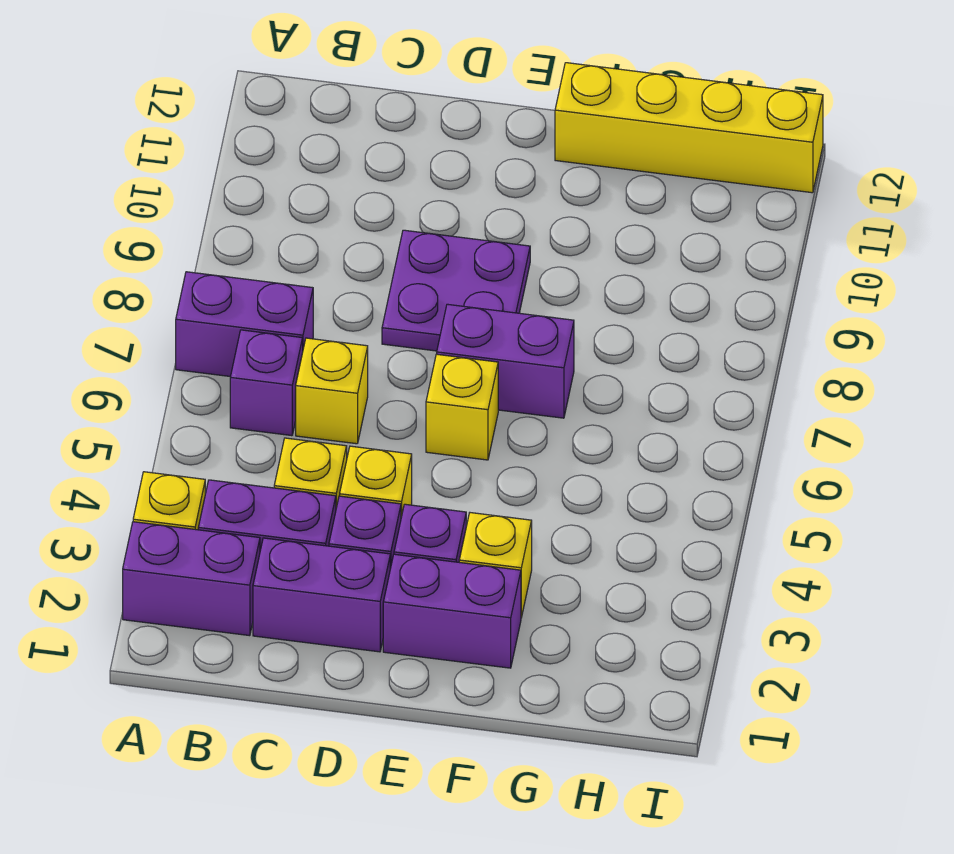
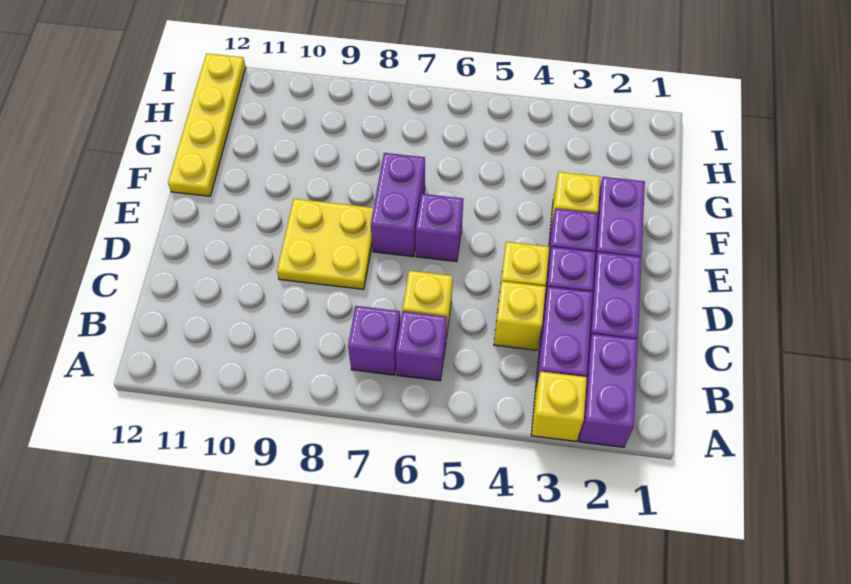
purple 1x2 brick [176,272,313,377] -> purple 1x1 brick [348,306,400,375]
purple 2x2 plate [382,230,530,351] -> yellow 2x2 plate [277,199,374,289]
yellow 1x1 brick [426,354,498,460] -> purple 1x1 brick [416,194,463,262]
yellow 1x4 brick [555,63,823,193] -> yellow 1x4 plate [168,54,246,196]

